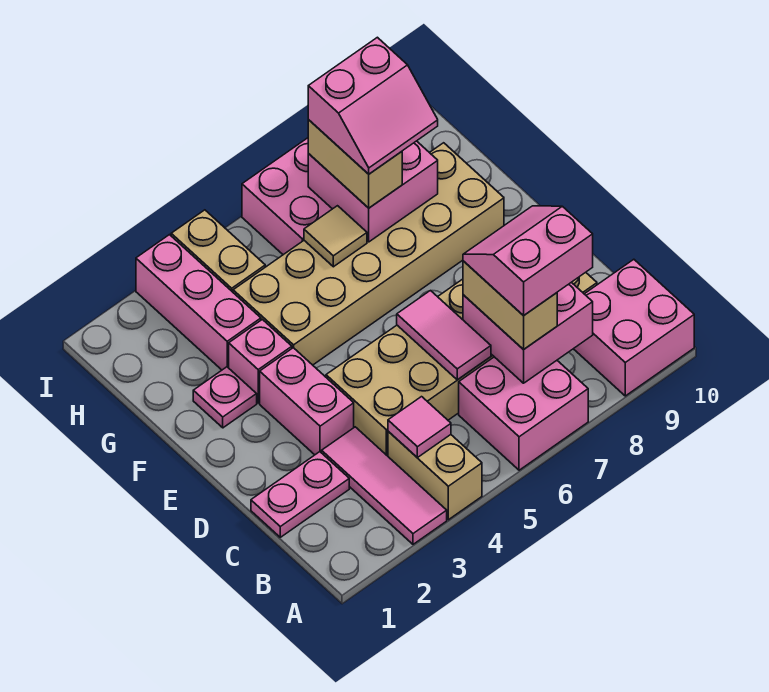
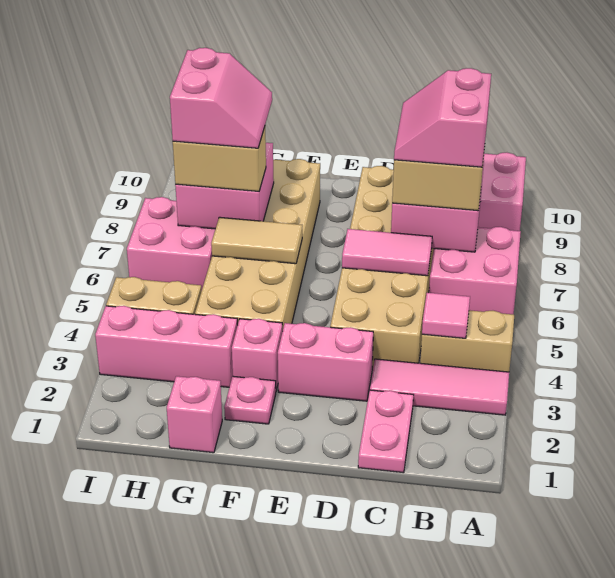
none -> pink 1x1 brick [167,376,222,453]
tan 1x1 tile [304,206,367,267] -> tan 1x2 tile [211,217,302,264]

